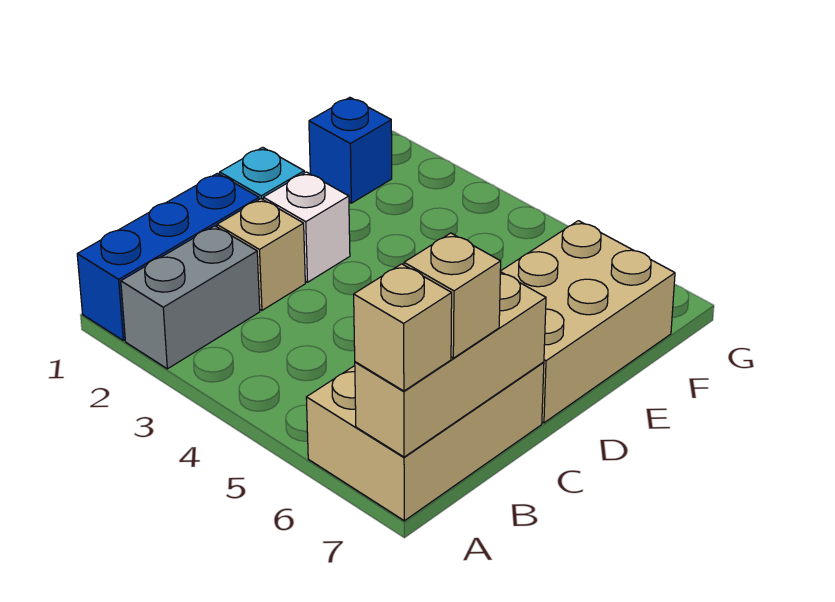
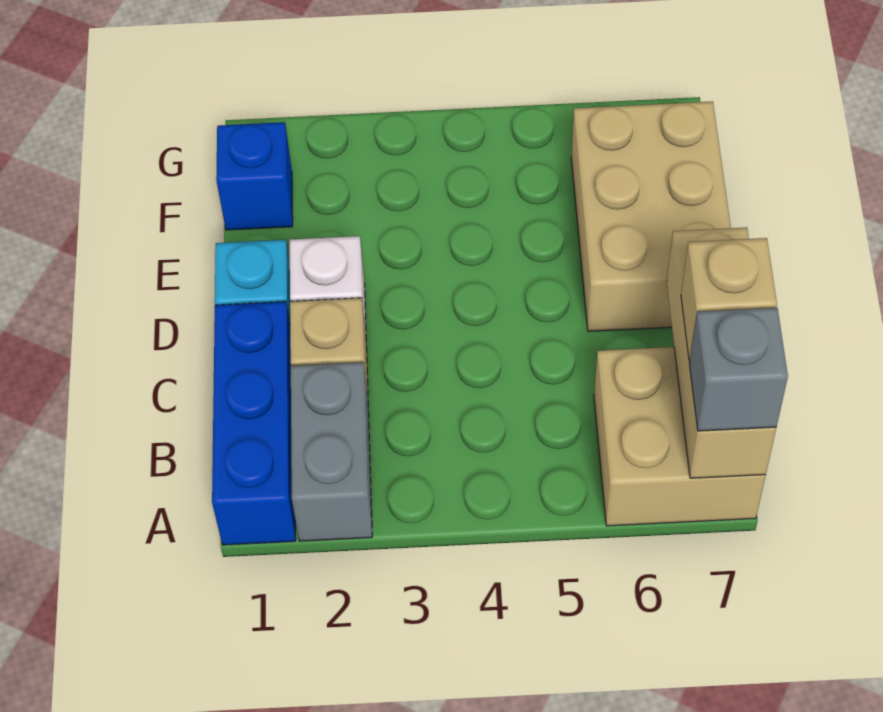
tan 2x3 brick [306,362,544,521] -> tan 2x2 brick [594,347,766,526]
tan 1x1 brick [354,264,452,391] -> grey 1x1 brick [689,308,788,431]

